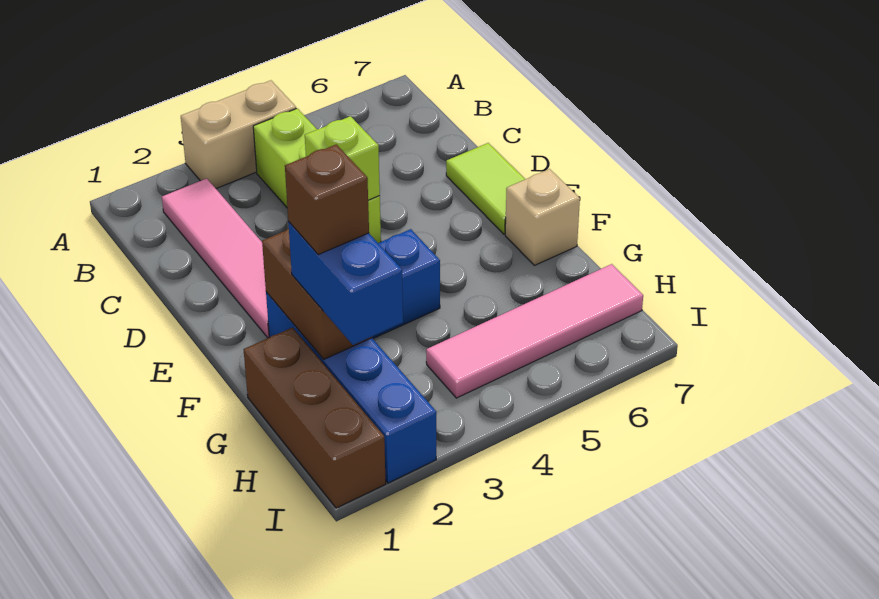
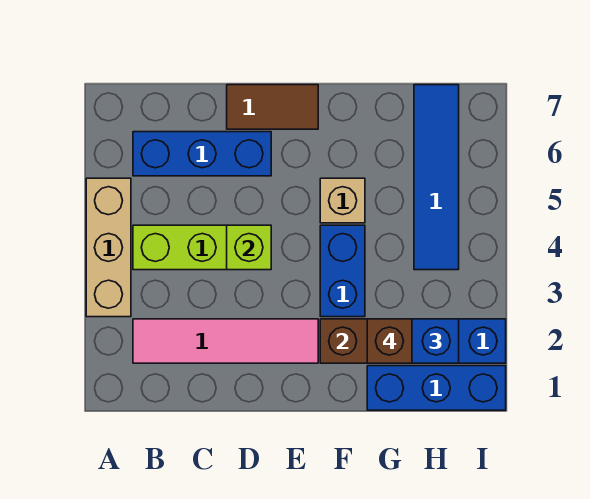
tan 1x2 brick [181,80,296,189] -> tan 1x3 brick [86,178,131,317]
none -> blue 1x3 brick [133,132,271,176]
lime 1x2 tile [446,143,525,234] -> brown 1x2 tile [227,85,318,129]
tan 1x1 brick [505,169,580,265] -> tan 1x1 brick moved to [320,178,365,223]
brown 1x3 brick [244,328,386,508] -> blue 1x3 brick [367,366,506,410]
pink 1x4 tile [426,264,643,398] -> blue 1x4 tile [414,85,459,270]

